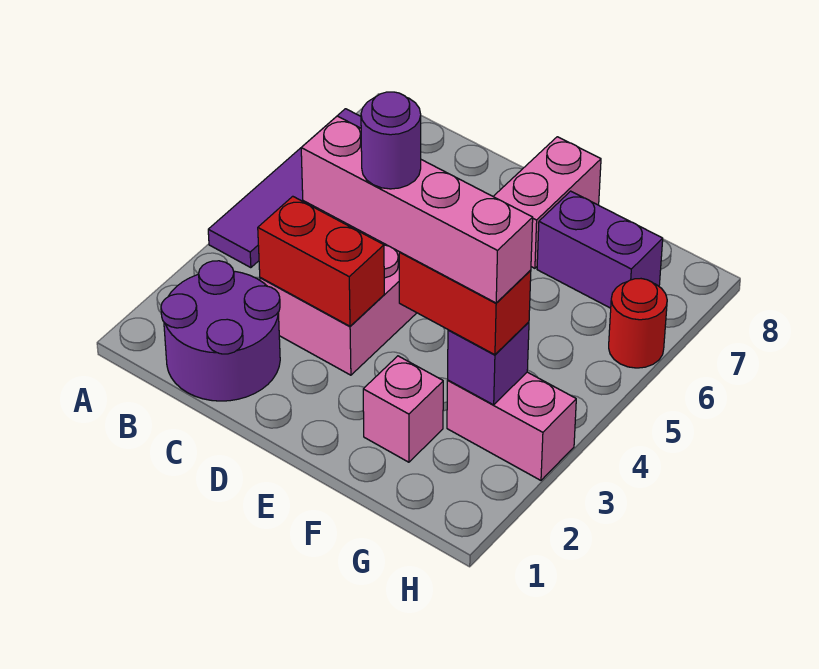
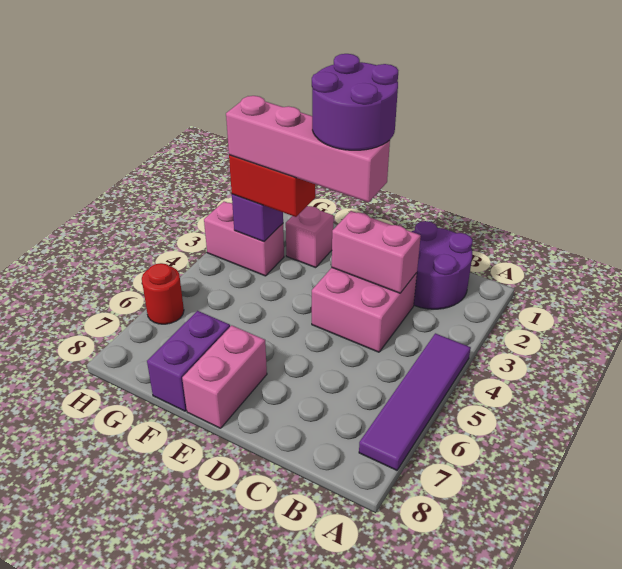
red 1x2 brick [258,196,384,326] -> pink 1x2 brick [332,211,421,293]
purple 1x1 round brick [361,92,421,189] -> purple 2x2 round brick [312,54,398,150]
purple 1x2 brick [537,191,663,308] -> purple 1x2 brick turned to [147,311,230,411]

